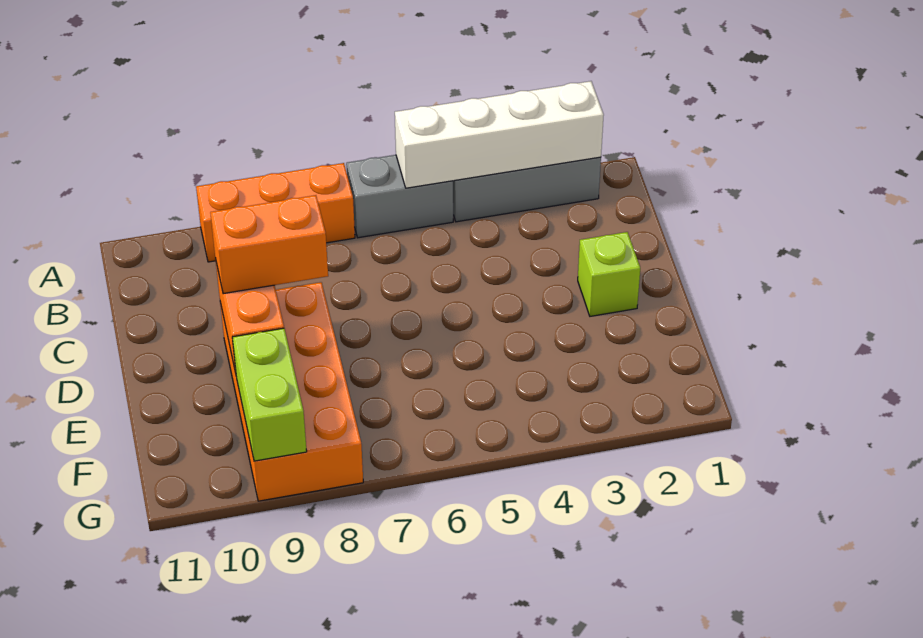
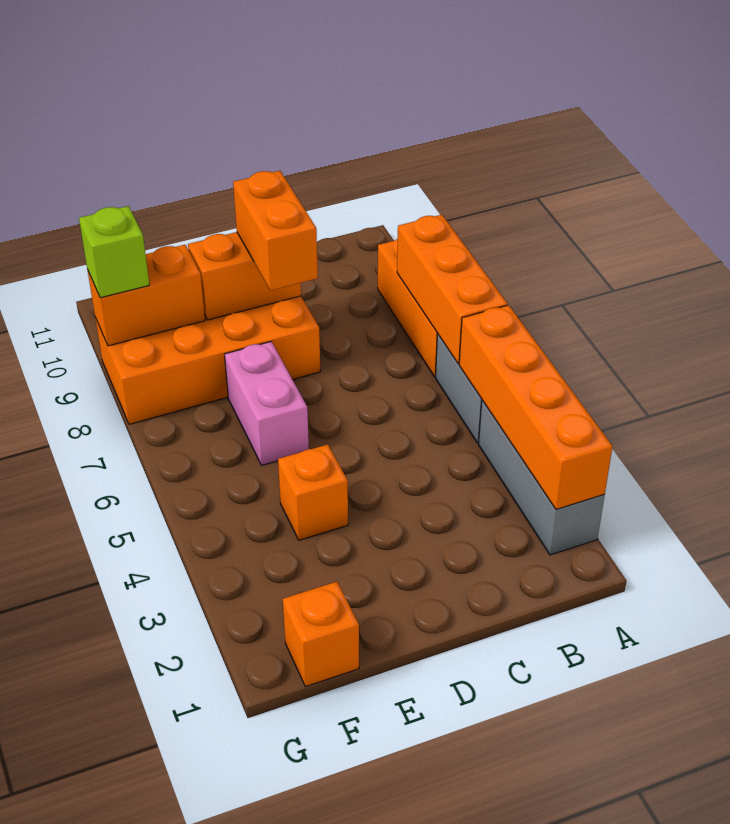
white 1x4 brick [395,81,604,188] -> orange 1x4 brick [459,305,613,509]
none -> orange 1x3 brick [397,215,508,364]
lime 1x1 brick [578,232,640,316] -> lime 1x1 brick moved to [79,206,149,298]
none -> orange 1x1 brick [278,445,348,540]
none -> pink 1x2 brick [225,342,309,465]
none -> orange 1x1 brick [283,582,359,687]
lime 1x2 brick [232,328,307,461] -> orange 1x2 brick [88,245,205,346]

